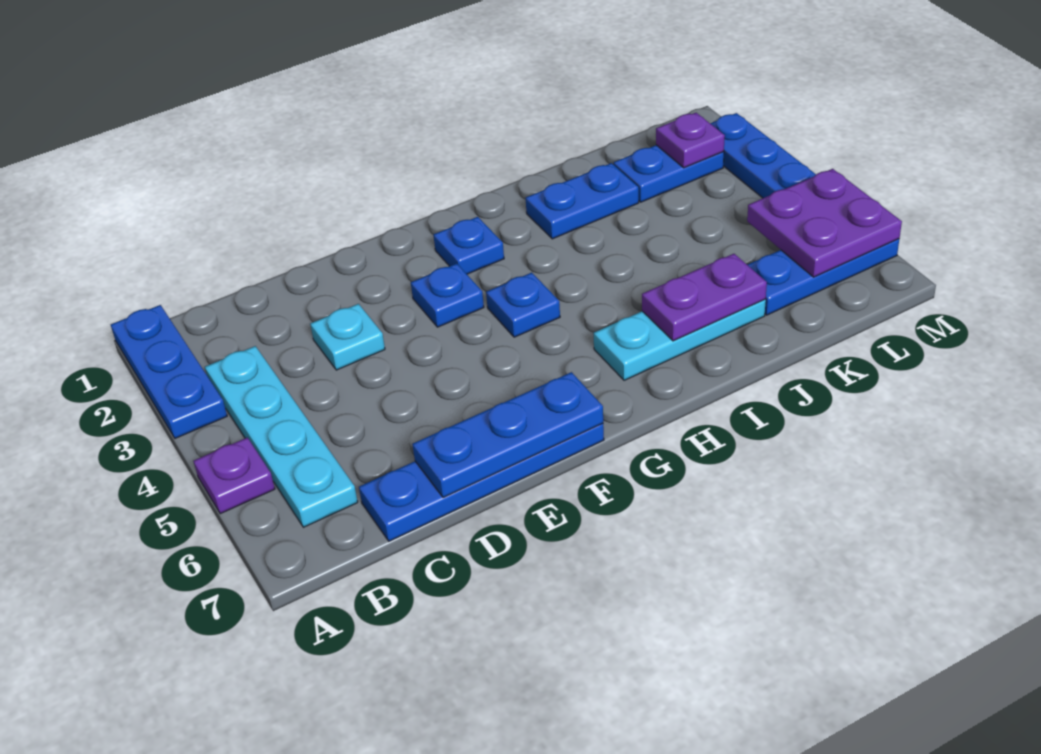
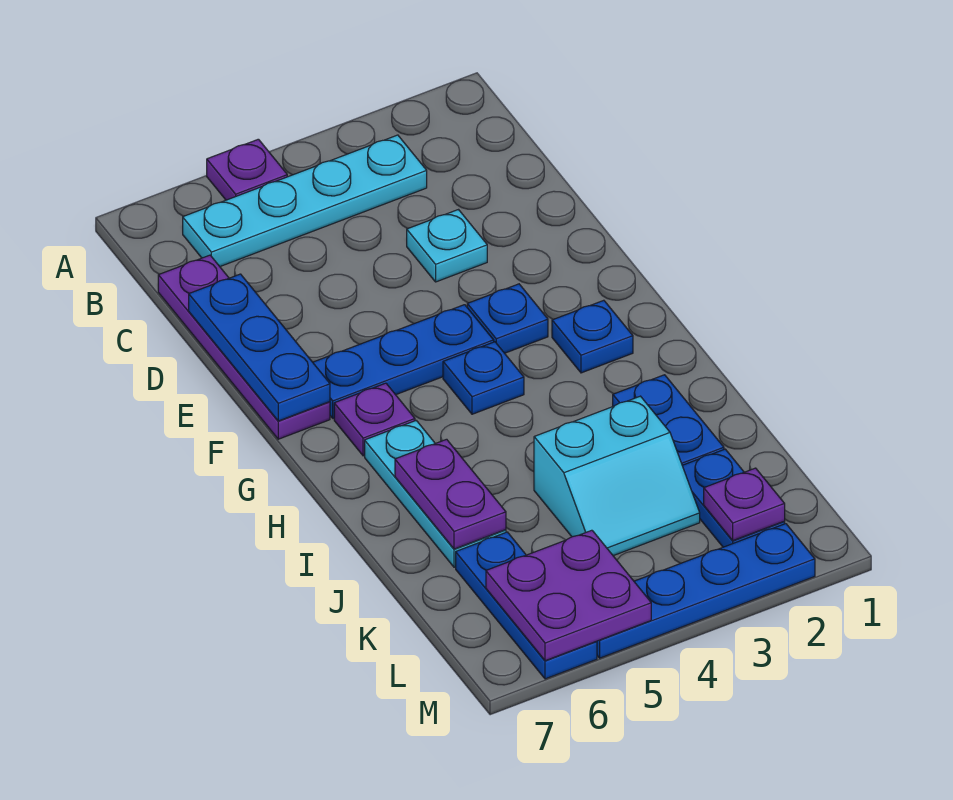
blue 1x3 plate [111,305,227,438] -> blue 1x3 plate moved to [313,305,494,418]
blue 1x4 plate [359,423,604,541] -> purple 1x4 plate [158,255,330,439]
none -> purple 1x1 plate [334,383,415,456]
none -> cyan 2x2 slope [534,396,700,556]

